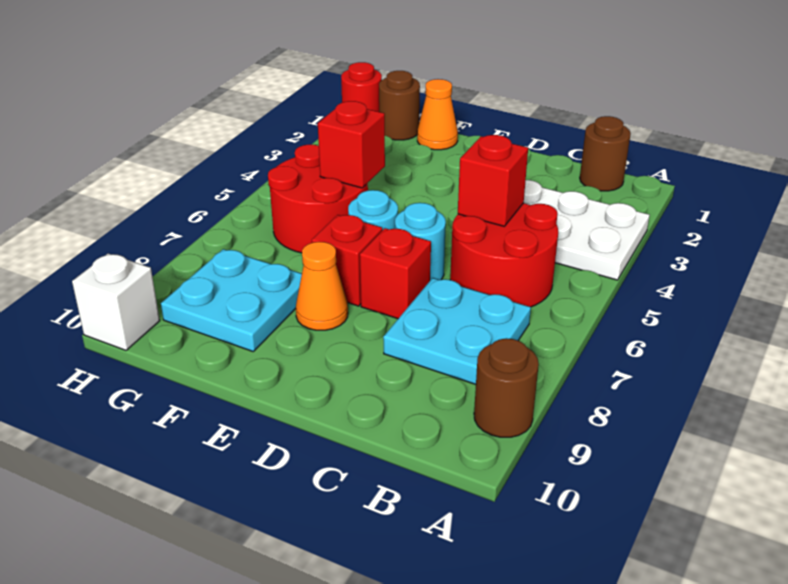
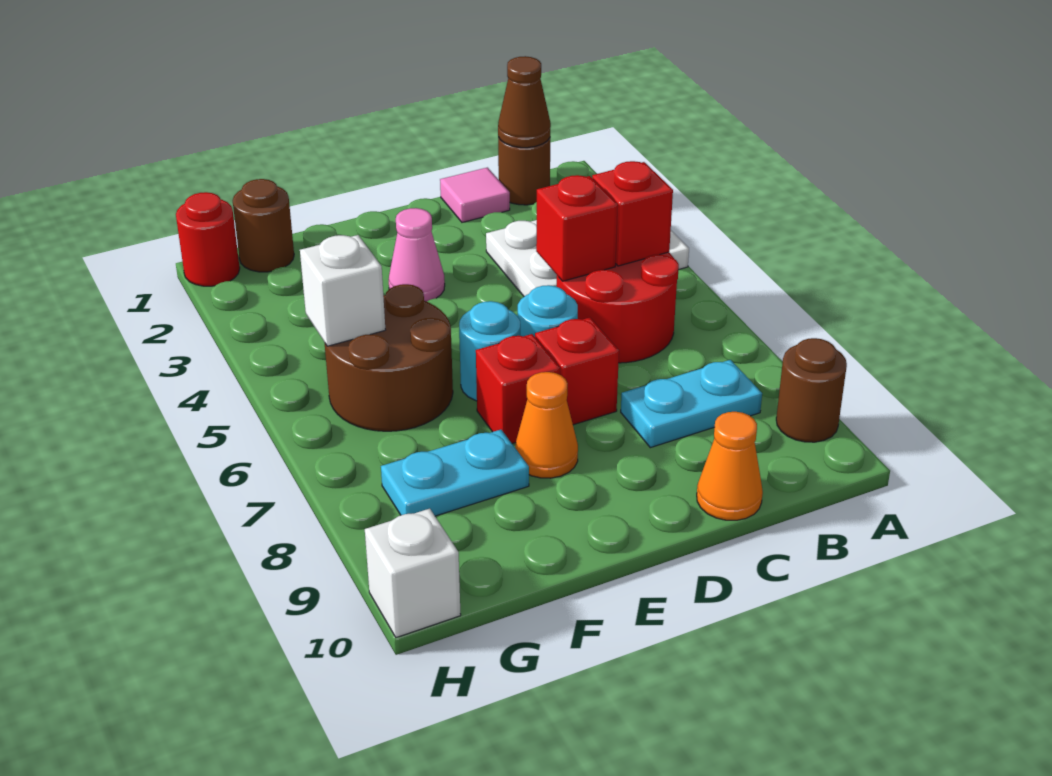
none -> brown 1x1 cone [498,56,551,148]
cyan 2x2 plate [383,278,531,384] -> cyan 1x2 plate [621,360,762,448]
none -> pink 1x1 tile [440,168,510,222]
none -> pink 1x1 cone [389,208,445,302]
orange 1x1 cone [417,79,458,150] -> orange 1x1 cone moved to [697,412,763,520]
red 2x2 round brick [268,144,368,253] -> brown 2x2 round brick [324,284,453,431]
red 1x1 brick [318,101,385,188] -> red 1x1 brick moved to [592,161,673,266]
cyan 2x2 plate [161,249,302,351] -> cyan 1x2 plate [381,430,529,516]
none -> white 1x1 brick [300,235,385,346]

